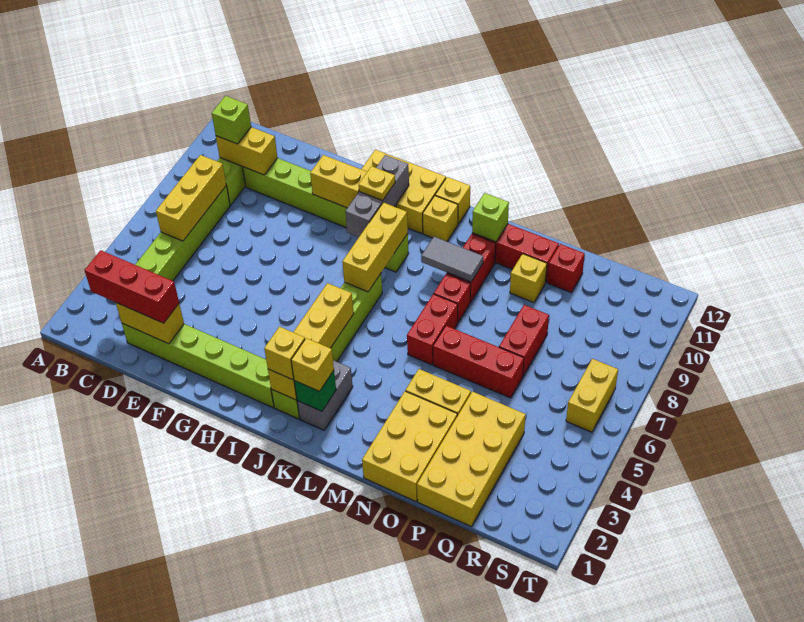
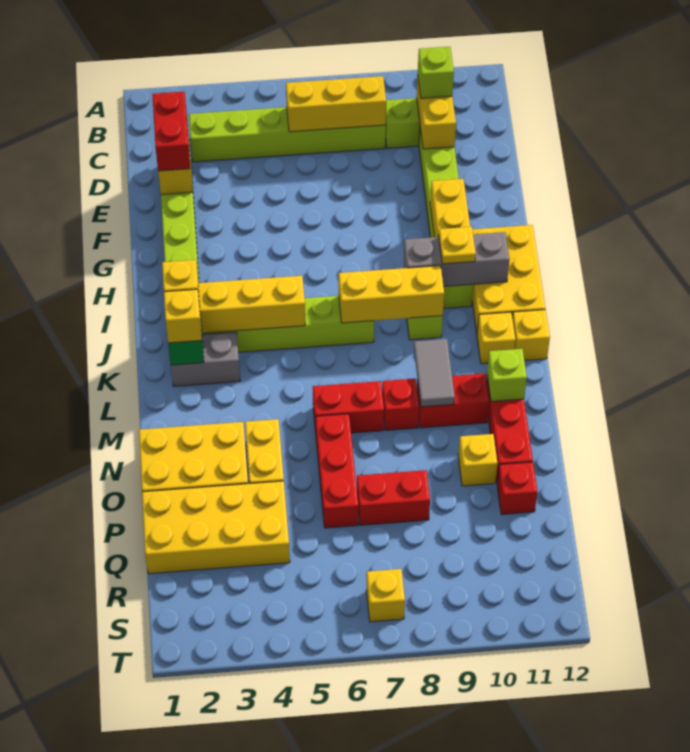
red 1x3 brick [85,250,179,323] -> red 1x2 brick [152,92,190,171]
yellow 1x2 brick [566,359,618,432] -> yellow 1x1 brick [366,569,405,622]

